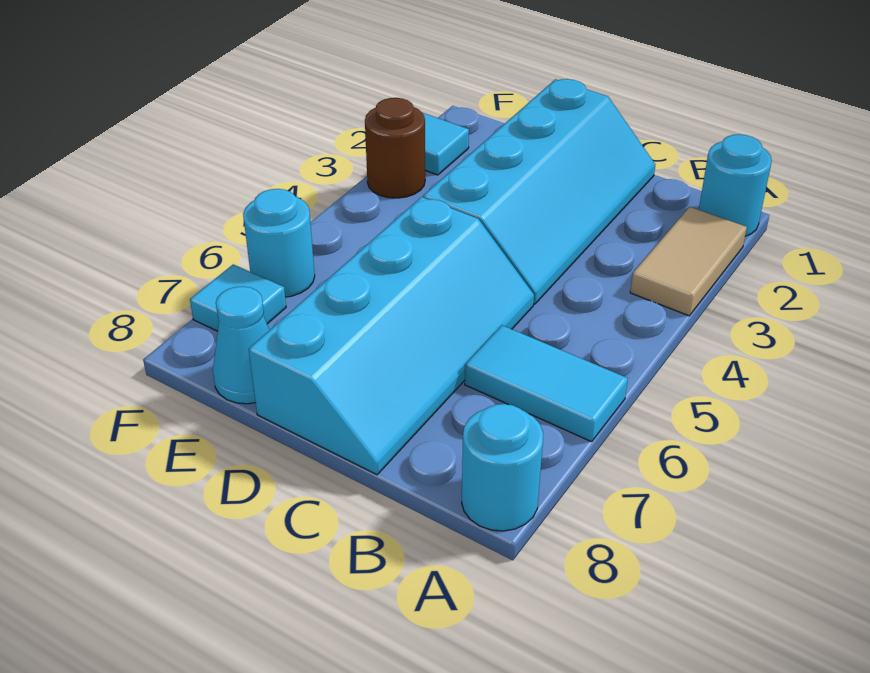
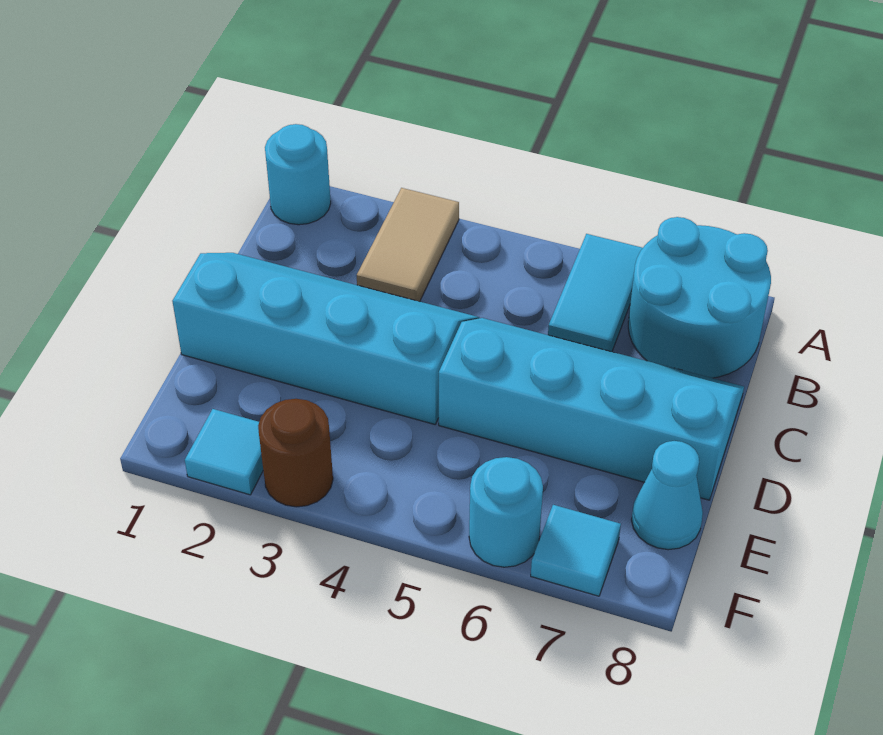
tan 1x2 tile [630,207,747,316] -> tan 1x2 tile turned to [357,188,459,301]
cyan 1x1 round brick [462,404,543,531] -> cyan 2x2 round brick [628,217,771,378]

